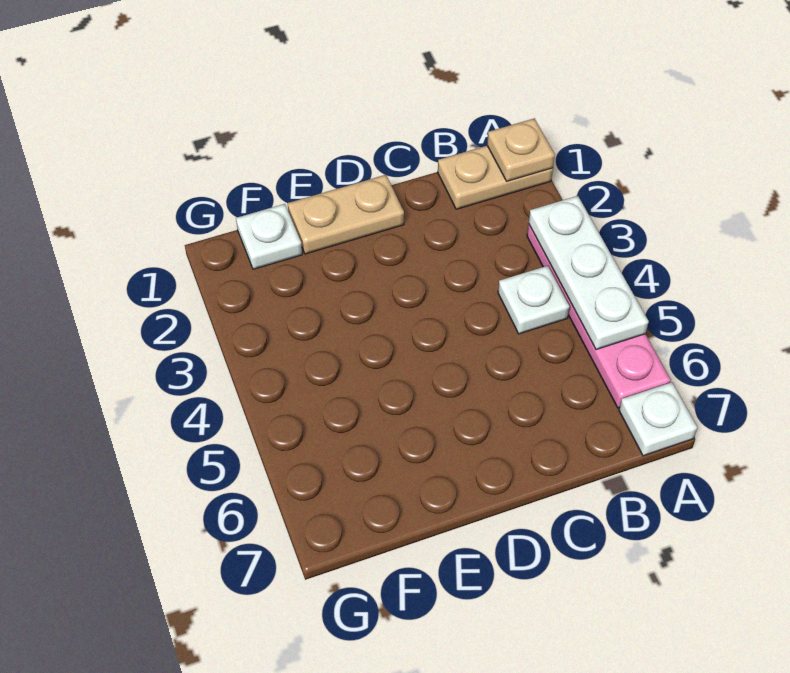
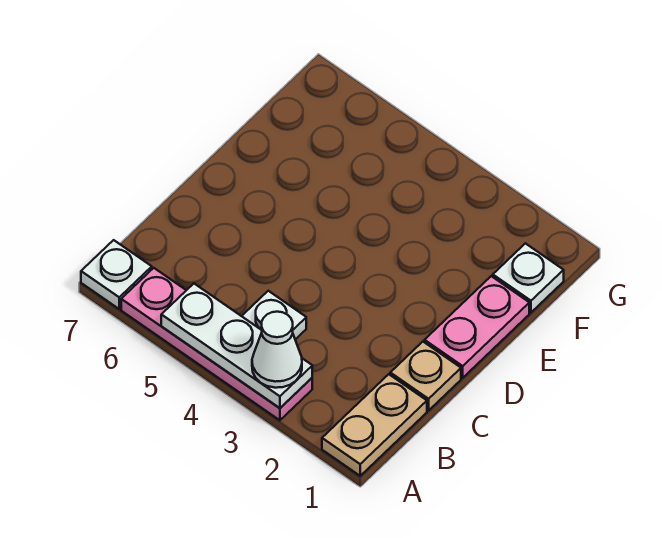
tan 1x1 plate [487,118,555,181] -> tan 1x1 plate moved to [390,342,461,411]
none -> white 1x1 cone [252,312,302,388]
tan 1x2 plate [288,175,404,254] -> pink 1x2 plate [425,276,529,378]

